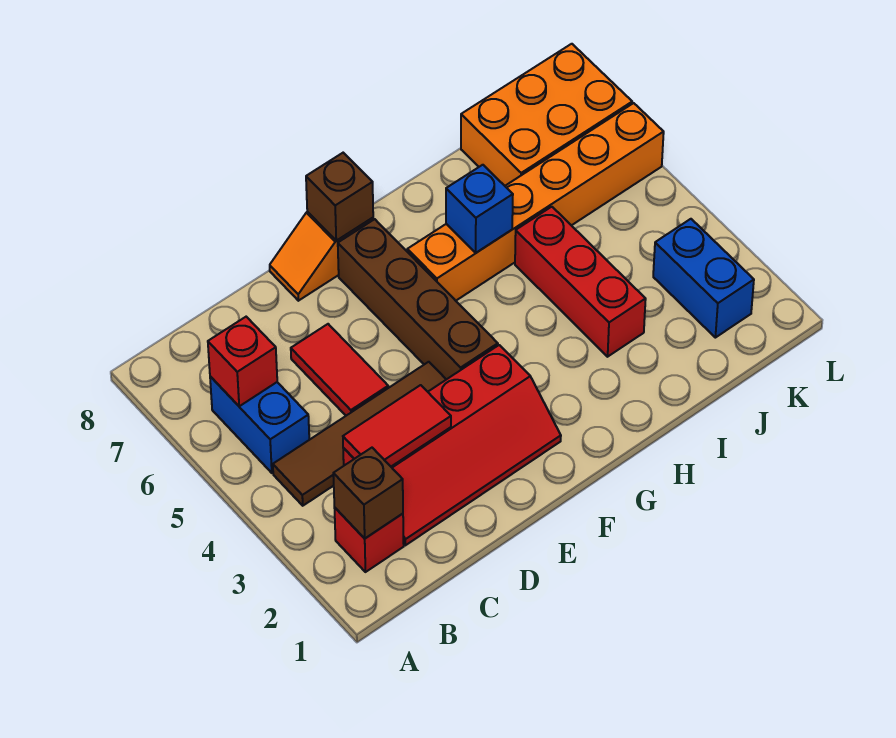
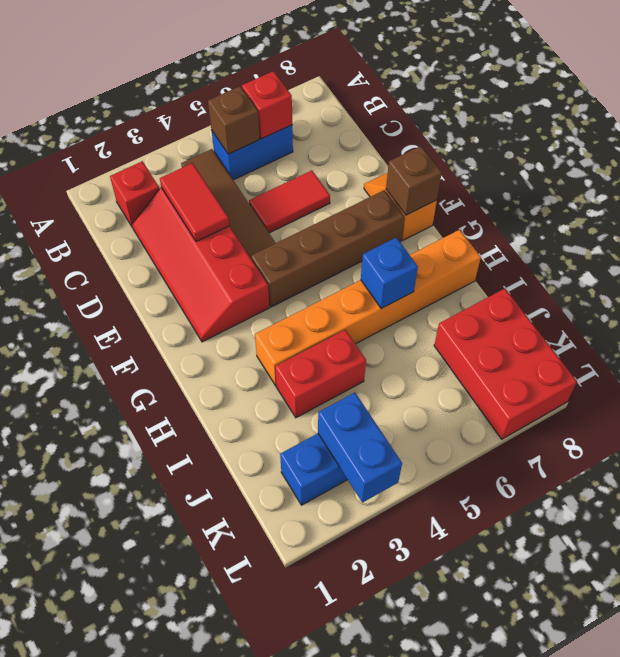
brown 1x1 brick [333,448,403,539] -> brown 1x1 brick moved to [208,86,260,154]
orange 1x6 brick [407,103,664,301] -> orange 1x6 brick turned to [255,230,481,386]
red 1x3 brick [515,207,646,357] -> red 1x2 brick [275,330,366,418]
orange 2x3 brick [461,44,632,186] -> red 2x3 brick [434,288,577,439]
none -> blue 1x2 brick [318,393,402,503]

